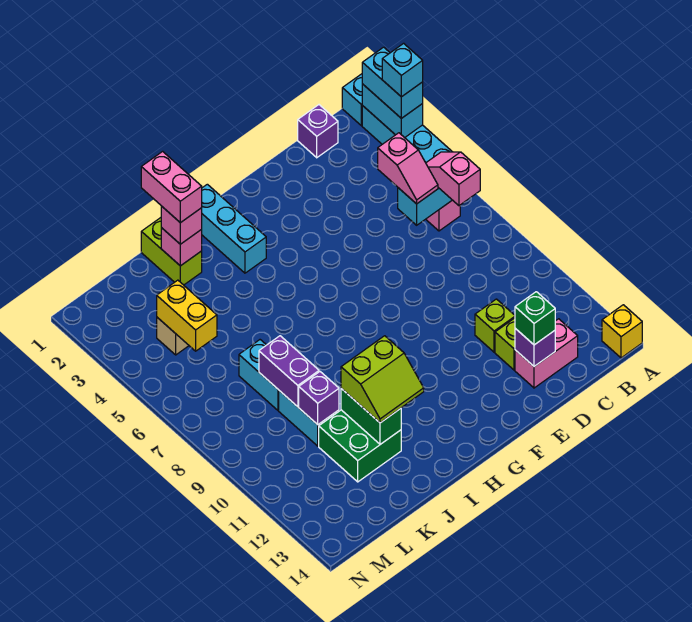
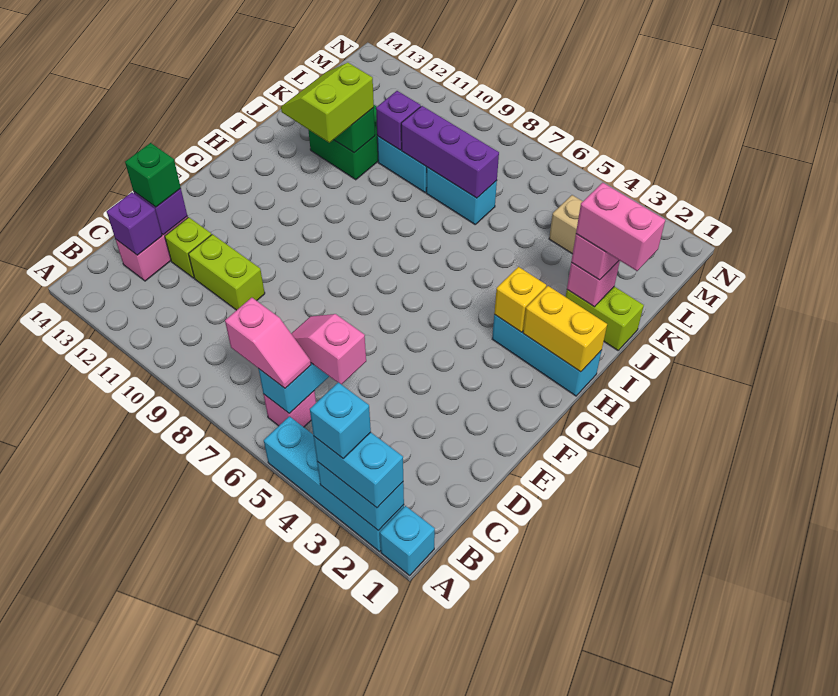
yellow 1x1 brick [602,305,642,358] -> yellow 1x1 brick moved to [494,267,546,332]
purple 1x1 brick [298,105,338,158] -> purple 1x1 brick moved to [107,192,162,255]
lime 1x1 brick [475,299,515,352] -> lime 1x2 brick [188,234,265,310]
purple 1x2 brick [259,336,319,407] -> purple 1x3 brick [401,106,499,198]
yellow 1x2 brick [157,280,217,351] -> yellow 1x2 brick moved to [523,286,607,372]

